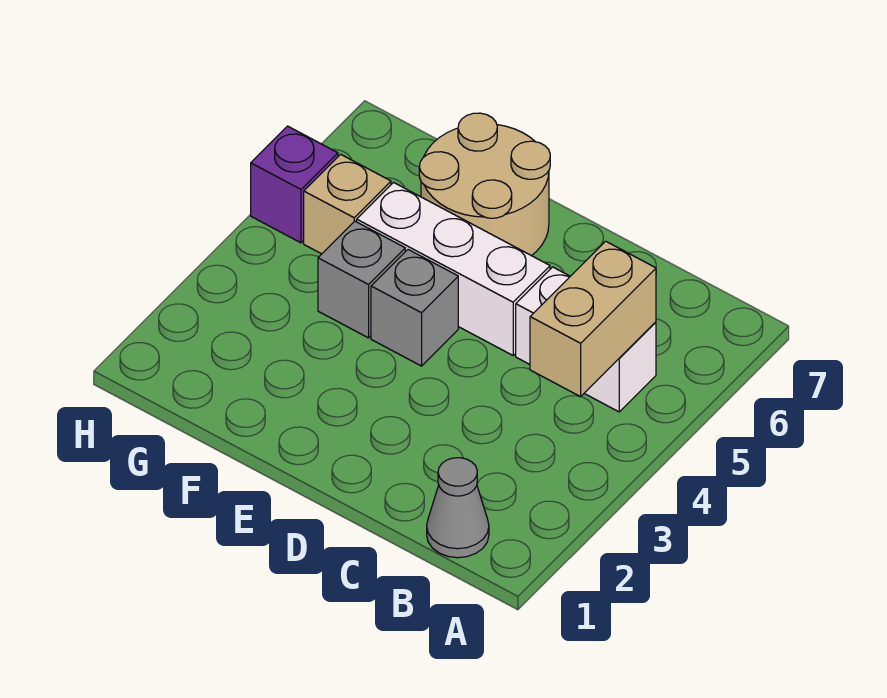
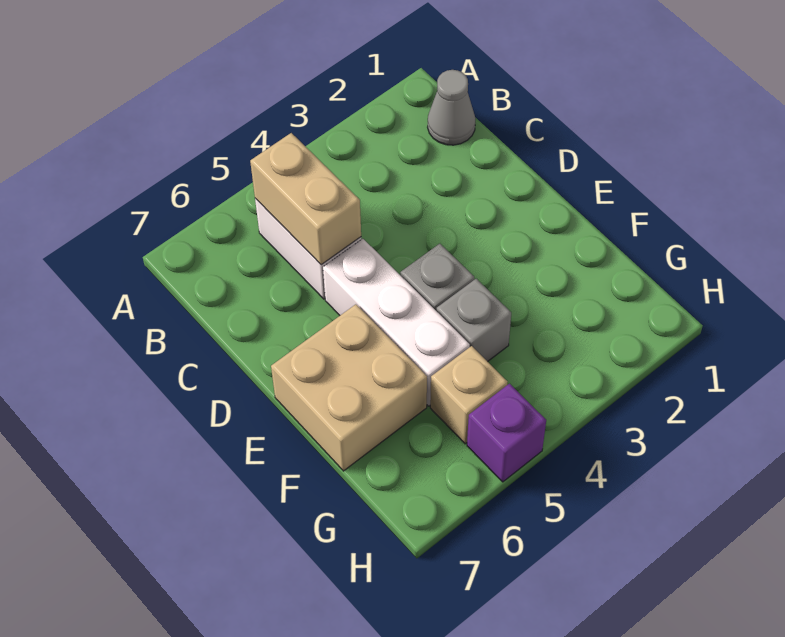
tan 1x2 brick [530,241,656,397] -> tan 1x2 brick turned to [250,133,361,265]
tan 2x2 round brick [419,113,550,256] -> tan 2x2 brick [271,304,427,471]

